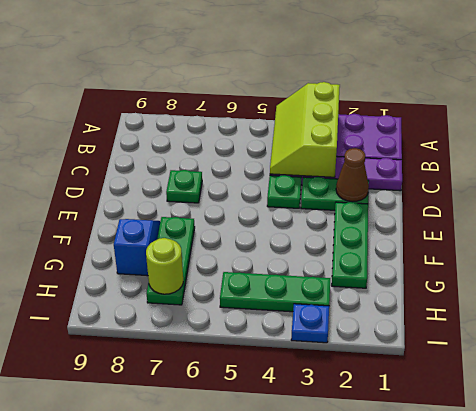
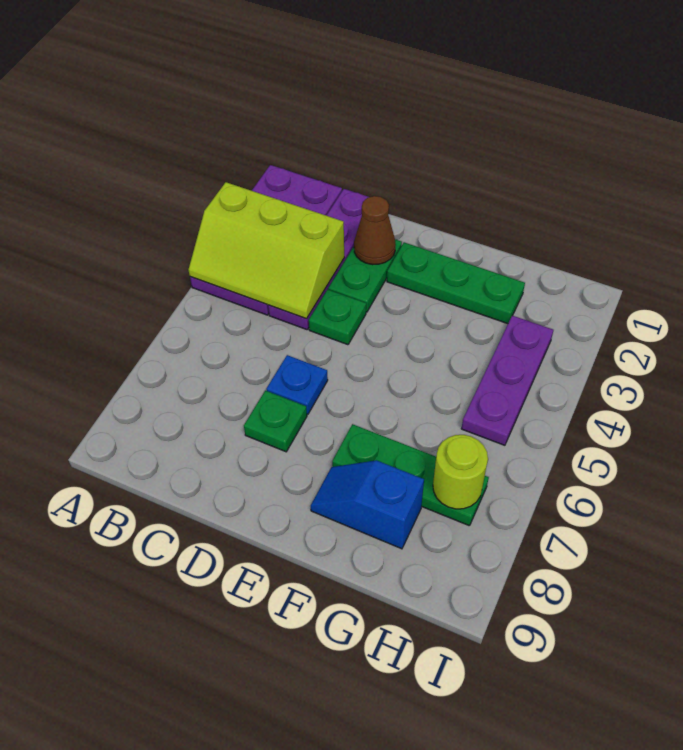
green 1x3 plate [220,272,330,312] -> purple 1x3 plate [461,315,553,445]
blue 1x1 plate [291,304,329,343] -> blue 1x1 plate moved to [266,355,328,414]

